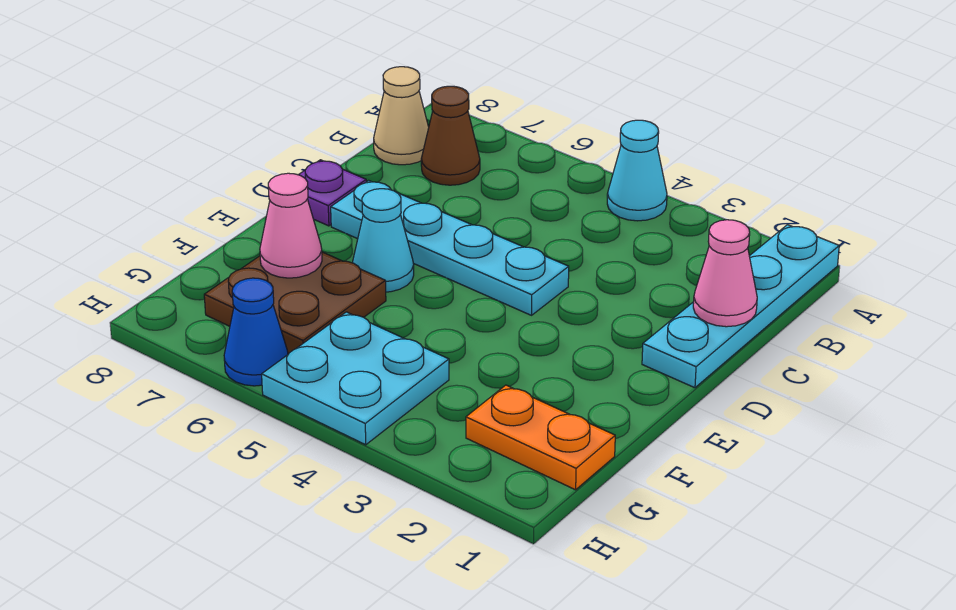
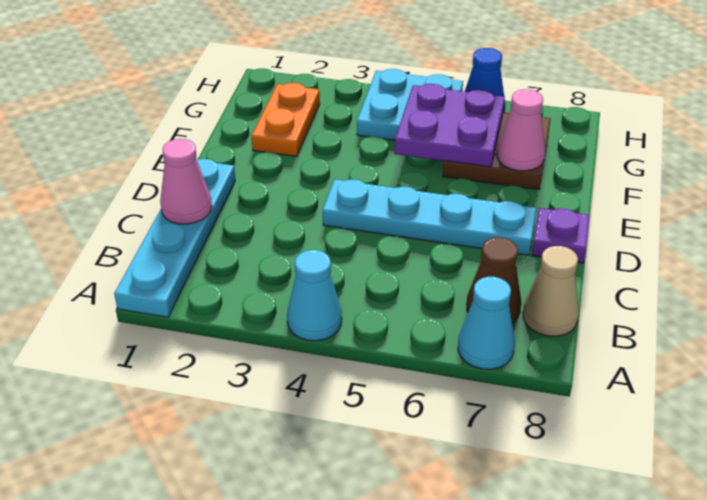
cyan 1x1 cone [352,189,414,292] -> cyan 1x1 cone moved to [458,277,515,369]
none -> purple 2x2 plate [395,84,505,167]
orange 1x2 plate [466,385,615,490] -> orange 1x2 plate turned to [251,83,320,157]

